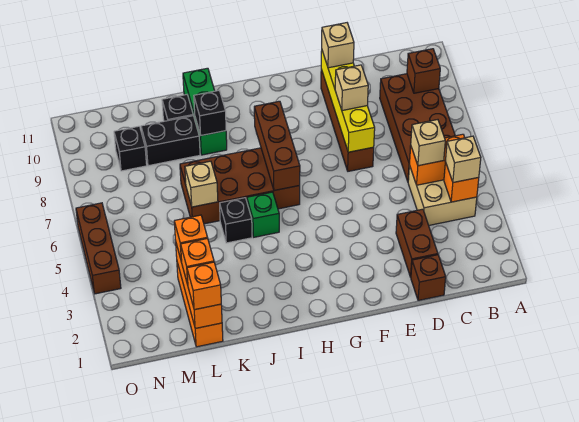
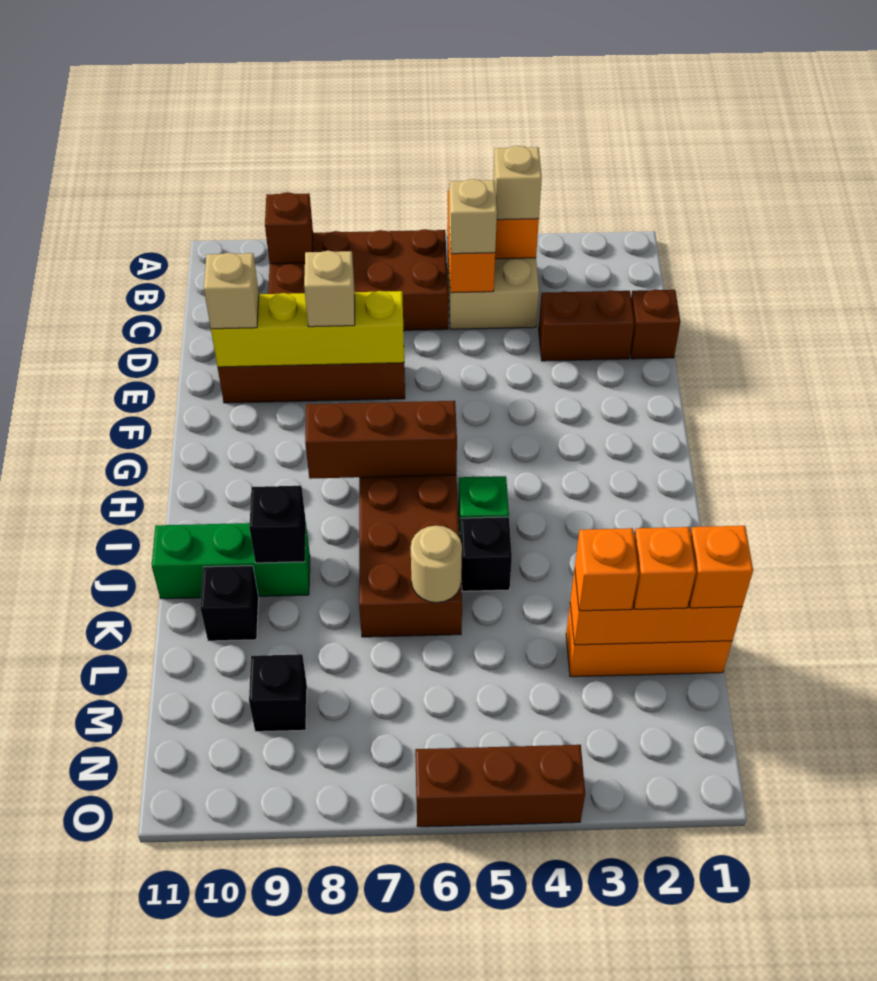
tan 1x1 brick [185,161,218,207] -> tan 1x1 round brick [411,526,462,603]
black 1x2 brick [141,116,200,166] -> none

